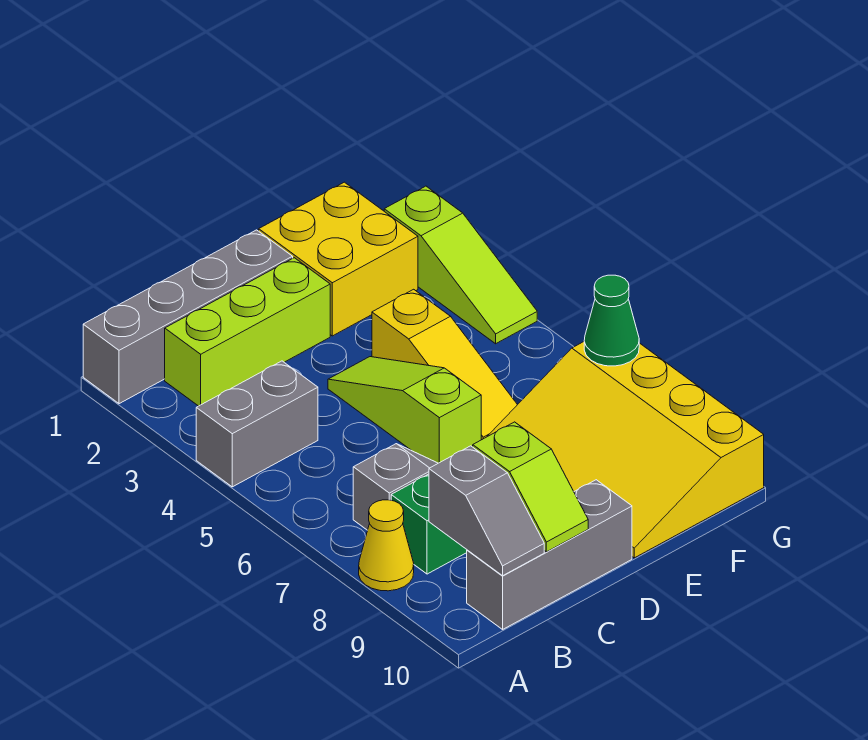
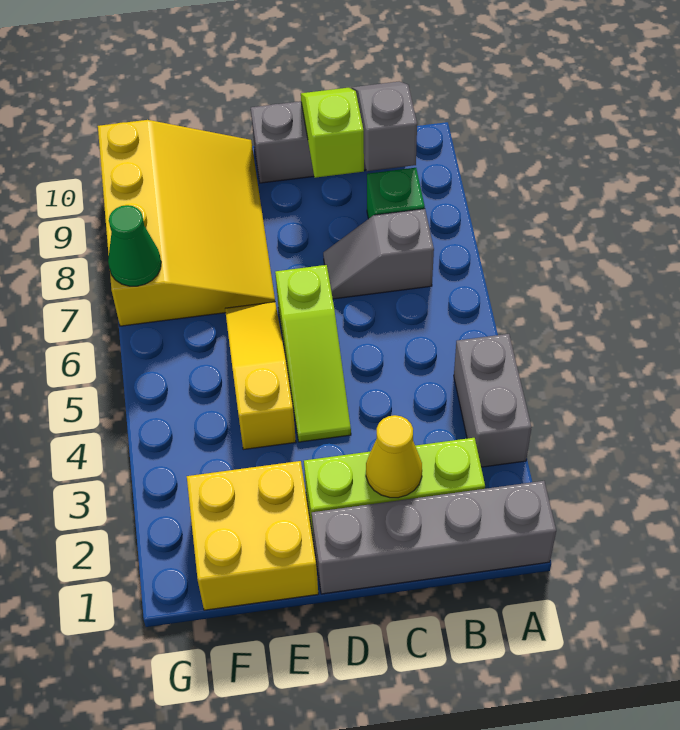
grey 1x2 brick [196,361,318,487] -> grey 1x2 brick turned to [454,334,532,467]
yellow 1x1 cone [359,500,414,591] -> yellow 1x1 cone moved to [366,415,422,498]
lime 1x3 slope [384,186,537,344] -> none

